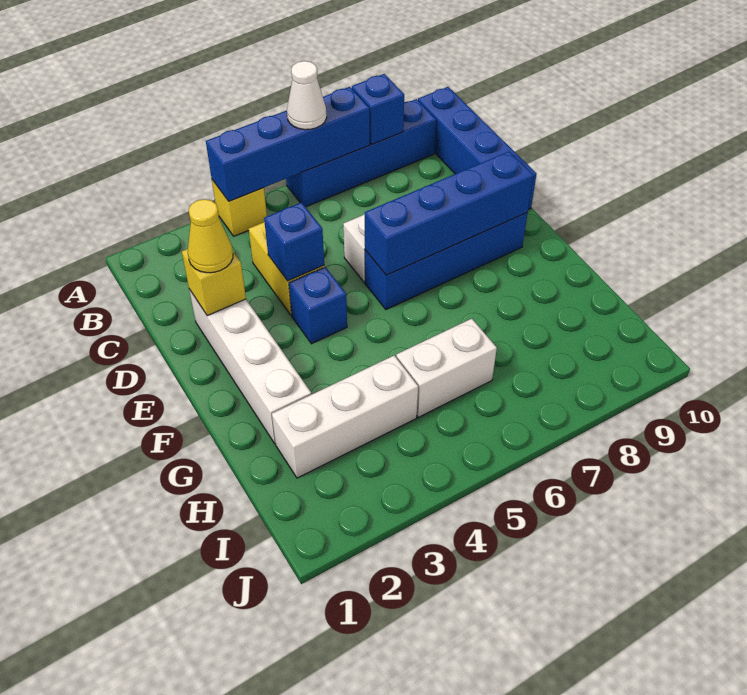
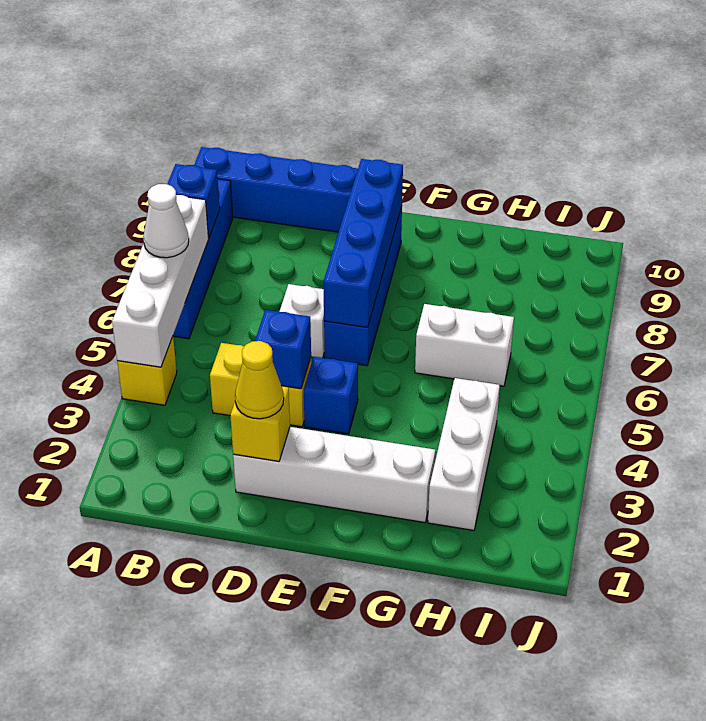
blue 1x4 brick [206,87,370,201] -> white 1x4 brick [112,195,209,367]
white 1x2 brick [396,319,497,417] -> white 1x2 brick turned to [415,304,514,386]

